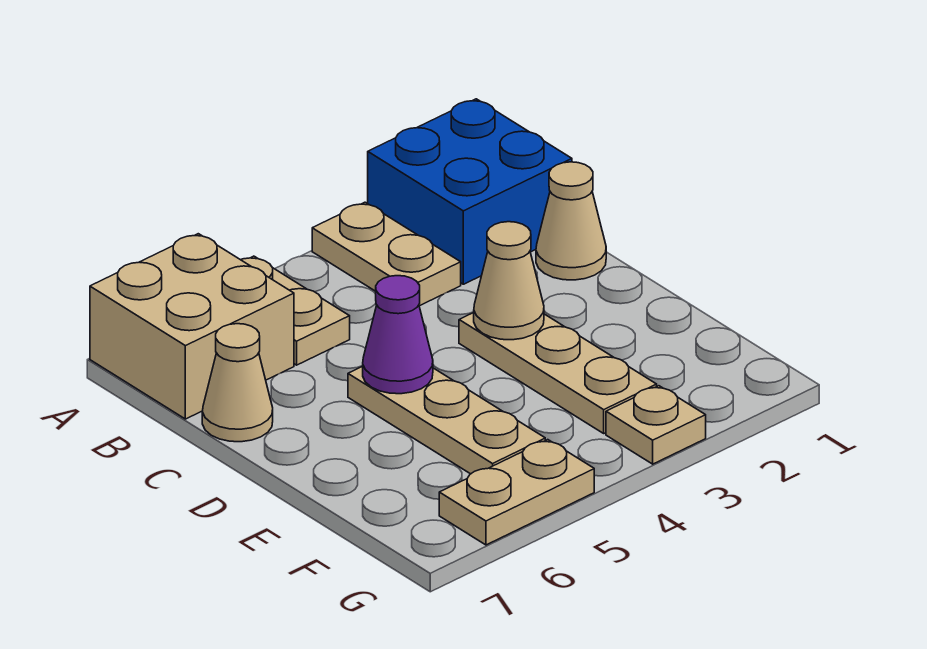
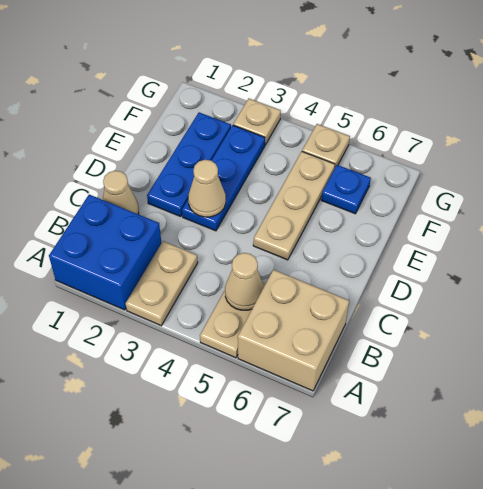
tan 1x1 cone [202,324,273,442] -> tan 1x1 cone moved to [225,253,264,310]
none -> blue 1x3 plate [147,112,231,217]
tan 1x3 plate [459,313,657,433] -> blue 1x3 plate [182,125,265,231]
purple 1x1 cone [363,276,433,394] -> none
none -> blue 1x1 plate [321,165,371,214]
tan 1x2 plate [439,440,594,545] -> tan 1x1 plate [302,124,350,167]

